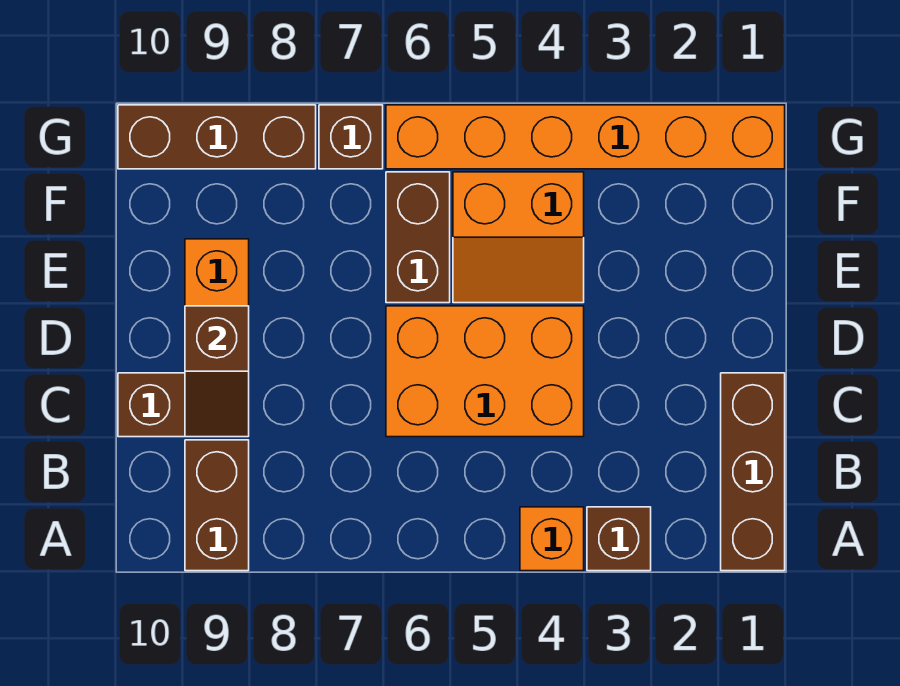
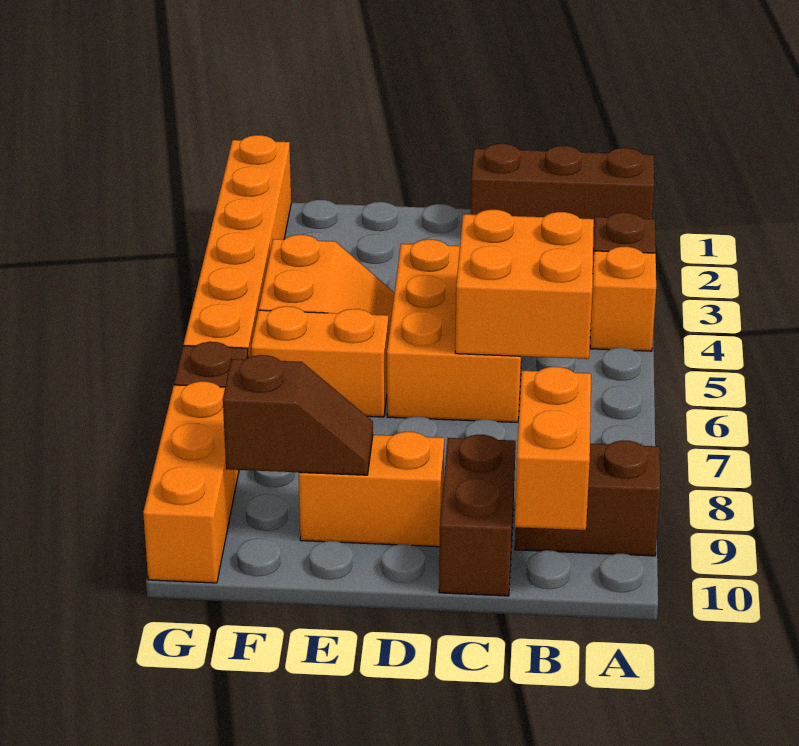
none -> orange 2x2 brick [455,209,594,359]
none -> orange 1x2 brick [515,367,591,530]
brown 1x2 slope [185,306,249,437] -> brown 1x2 slope moved to [223,355,373,475]
brown 1x2 brick [386,172,450,303] -> orange 1x2 brick [251,306,389,417]
brown 1x3 brick [118,105,316,169] -> orange 1x3 brick [143,381,239,583]

